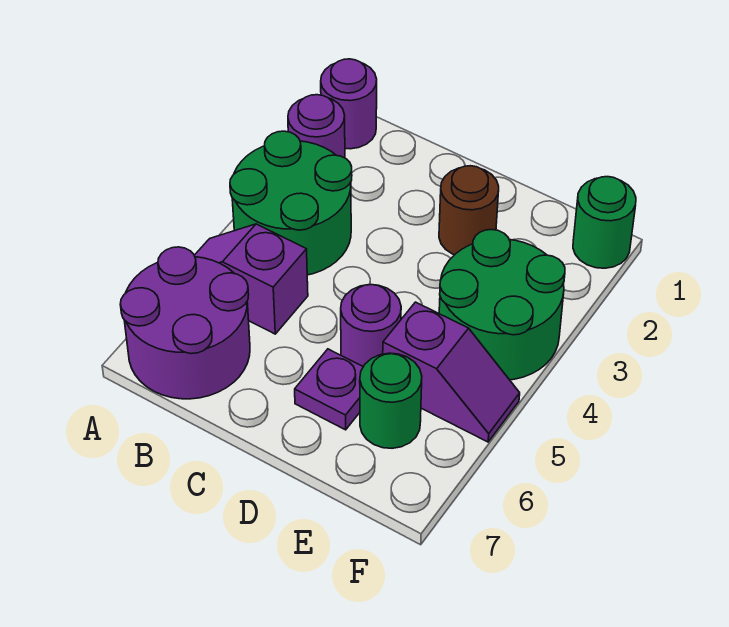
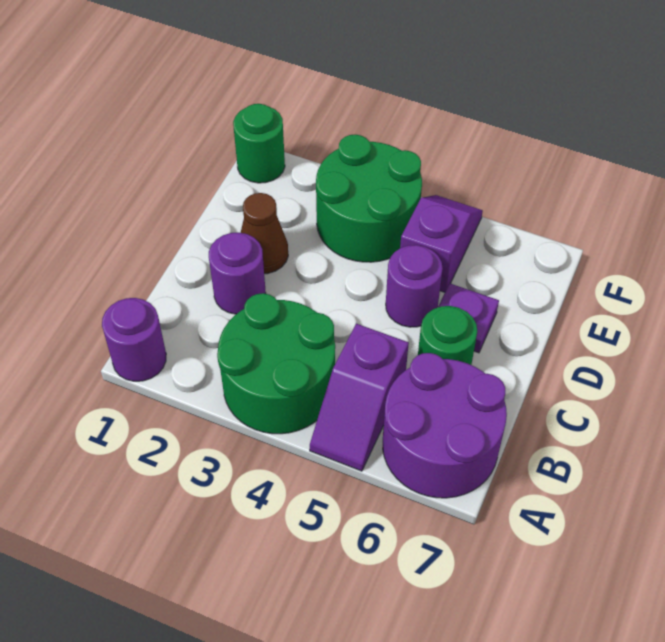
purple 1x1 round brick [288,95,345,158] -> purple 1x1 round brick moved to [209,233,266,314]
brown 1x1 round brick [439,166,499,255] -> brown 1x1 cone [241,193,288,274]
green 1x1 round brick [360,353,422,448] -> green 1x1 round brick moved to [418,306,477,365]

